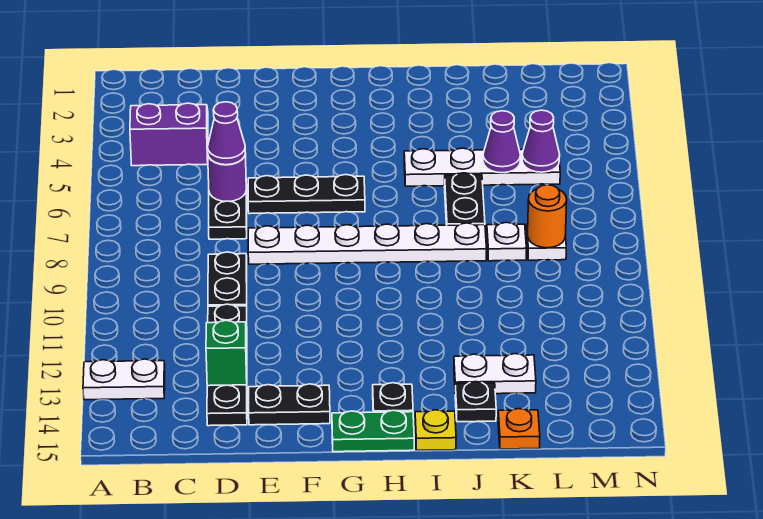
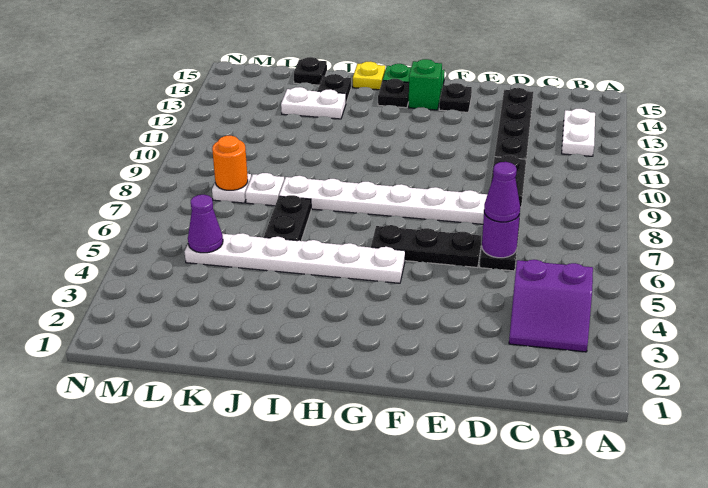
white 1x2 plate [83,359,165,400] -> white 1x2 plate turned to [562,109,595,156]
green 1x1 brick [206,320,247,386] -> green 1x1 brick moved to [409,59,442,110]
black 1x2 plate [249,384,330,425] -> black 1x1 plate [439,83,472,112]
white 1x4 plate [404,148,560,186] -> white 1x6 plate [185,233,405,283]
purple 1x1 cone [483,111,520,173] -> none
orange 1x1 plate [498,409,540,449] -> black 1x1 plate [294,57,327,85]

